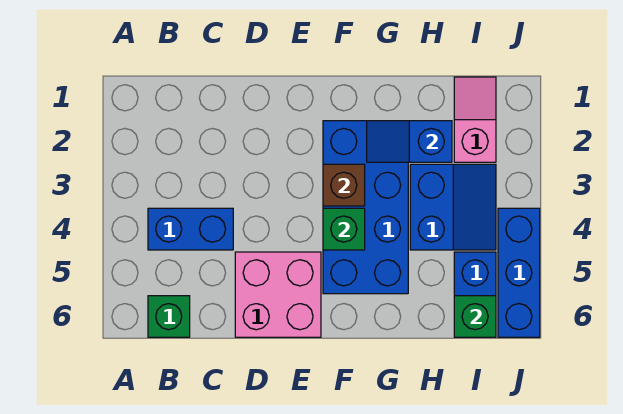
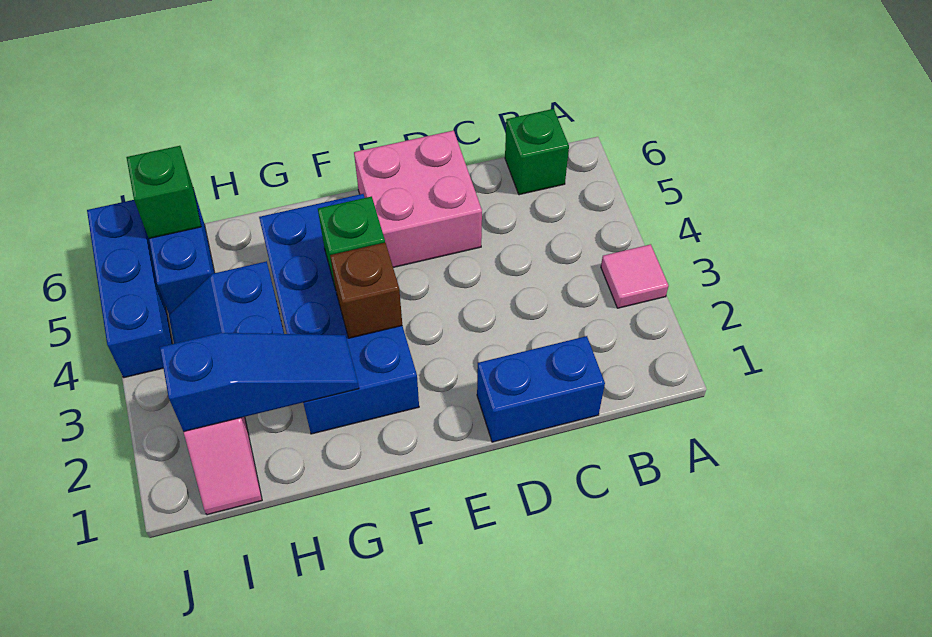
none -> pink 1x1 tile [601,244,669,308]
blue 1x2 brick [148,208,233,250] -> blue 1x2 brick moved to [477,336,605,442]
blue 1x2 slope [367,121,452,162] -> blue 1x3 slope [160,333,359,432]

